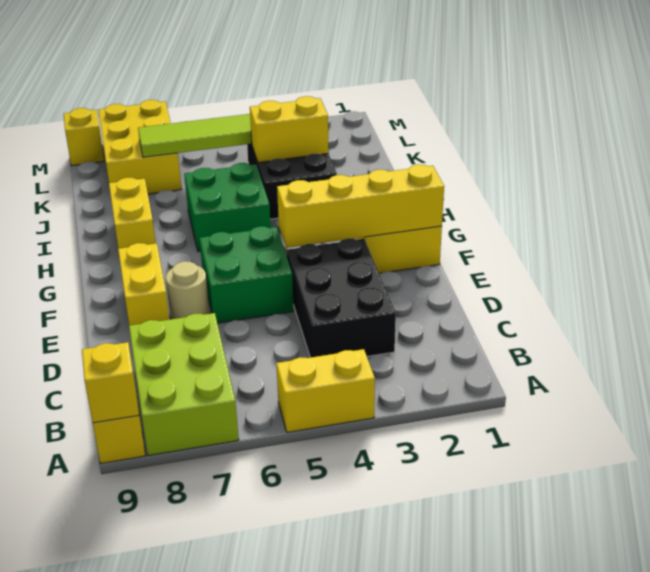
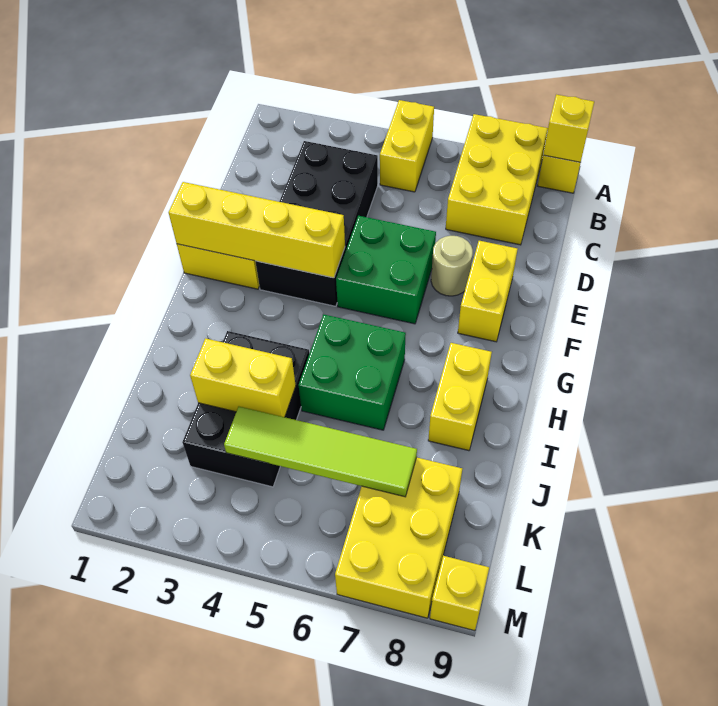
yellow 1x2 brick [276,349,375,432] -> yellow 1x2 brick turned to [380,100,434,192]
lime 2x3 brick [129,313,239,456] -> yellow 2x3 brick [446,114,548,245]
black 2x3 brick [287,238,396,358] -> black 2x4 brick [255,141,378,306]

